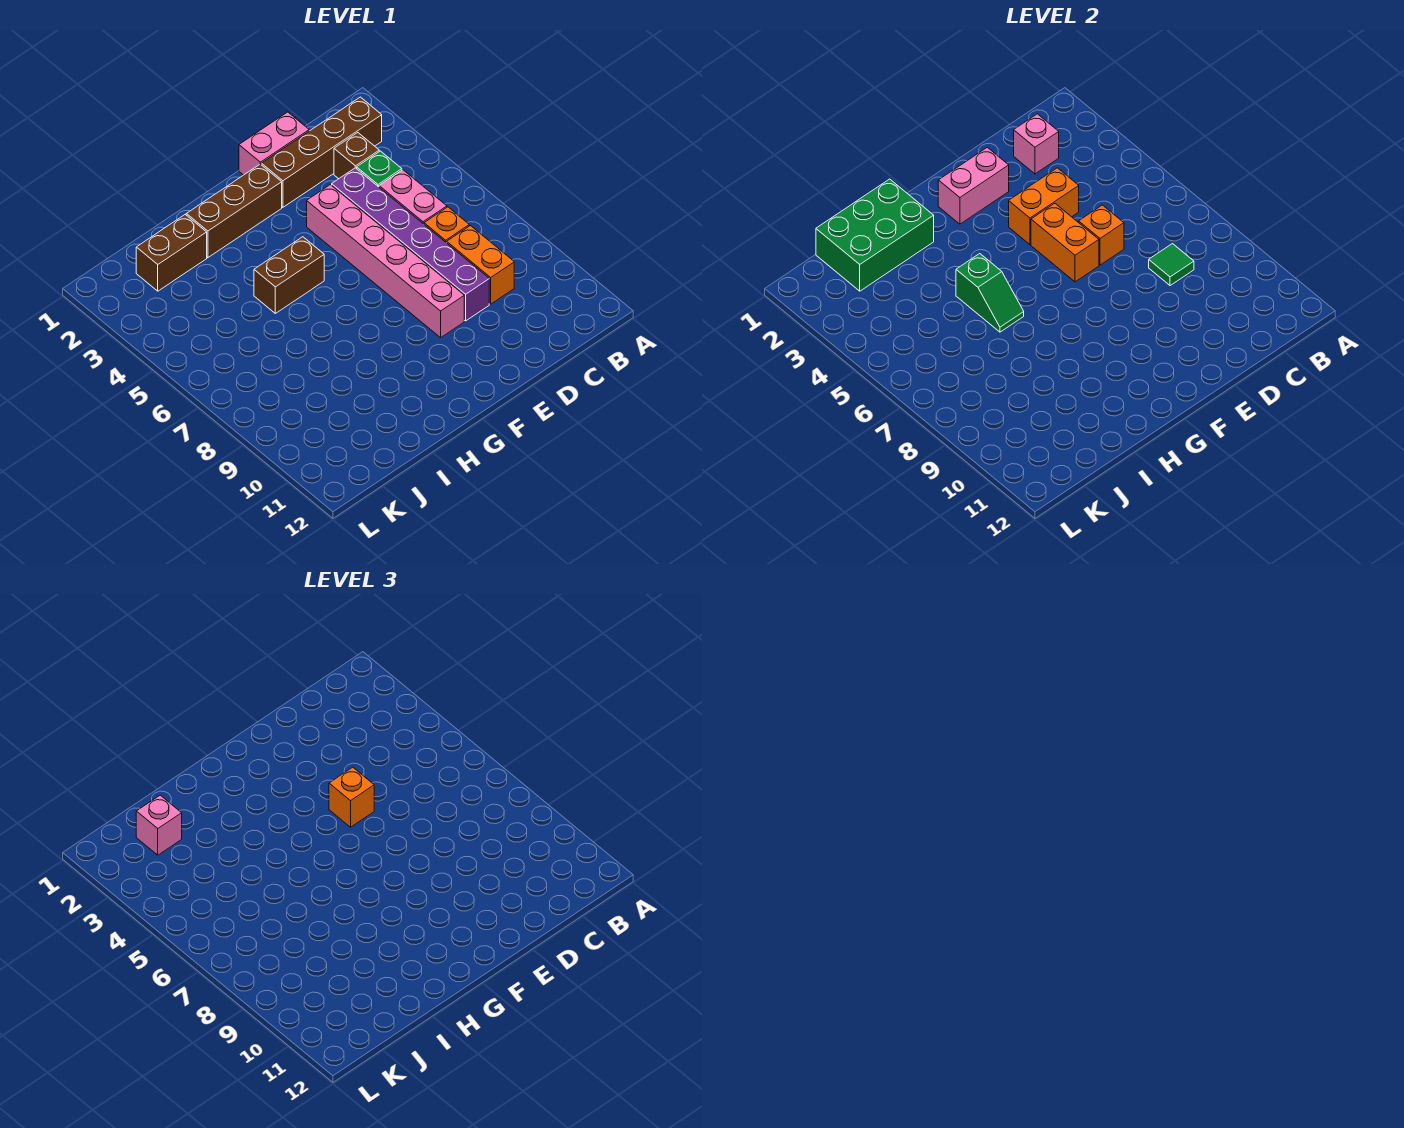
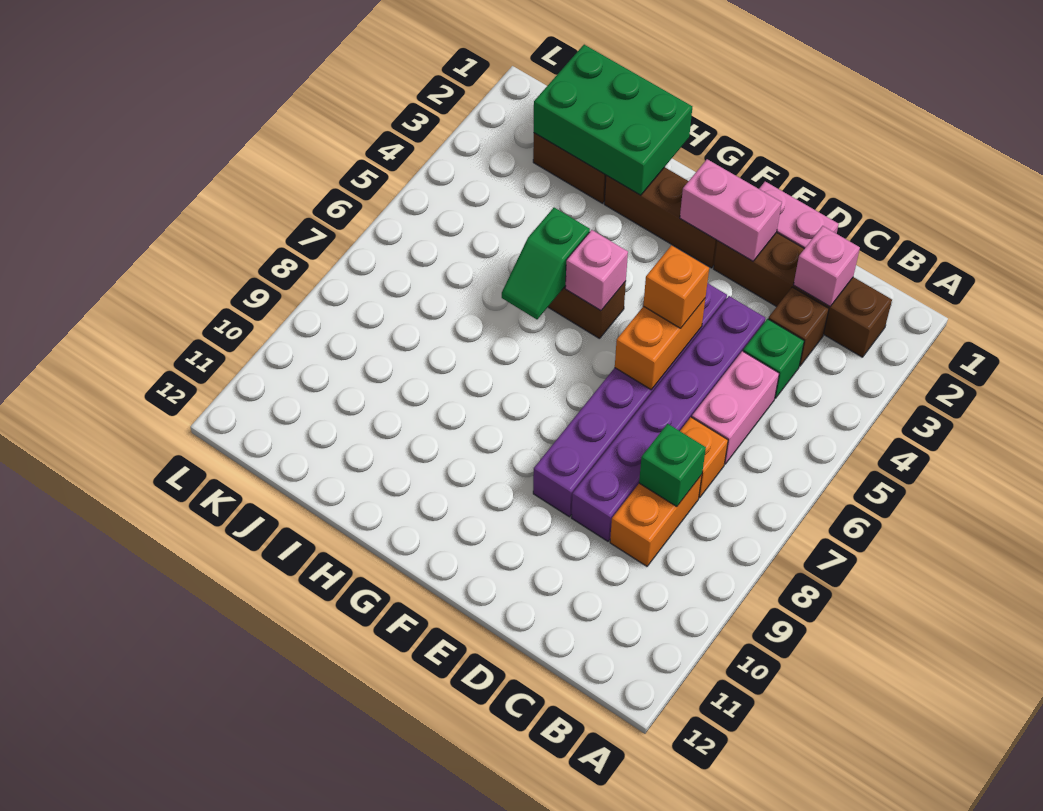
green 1x1 tile [1149,244,1194,286] -> green 1x1 brick [639,424,706,507]
orange 1x2 brick [1009,168,1079,245] -> none
orange 1x1 brick [1079,205,1124,265] -> none
pink 1x6 brick [307,185,464,338] -> purple 1x6 brick [533,283,727,517]
pink 1x1 brick [136,795,182,855] -> pink 1x1 brick moved to [565,230,628,311]

